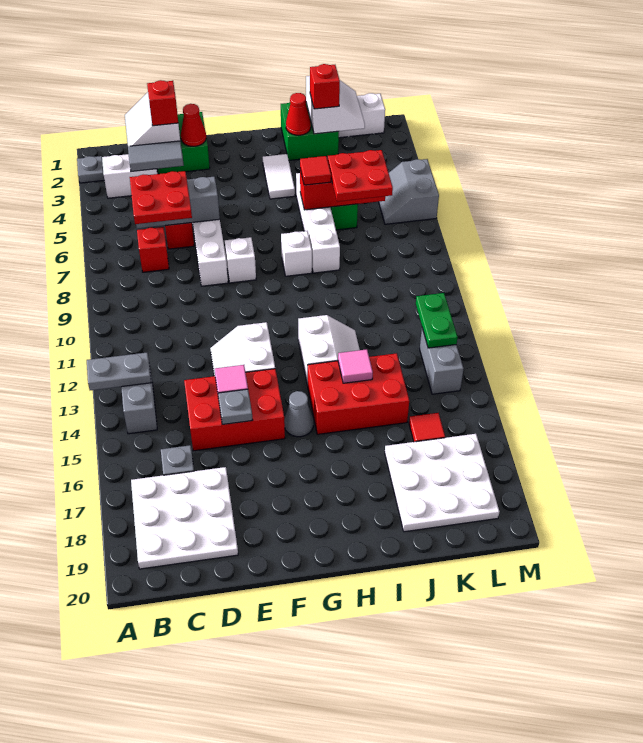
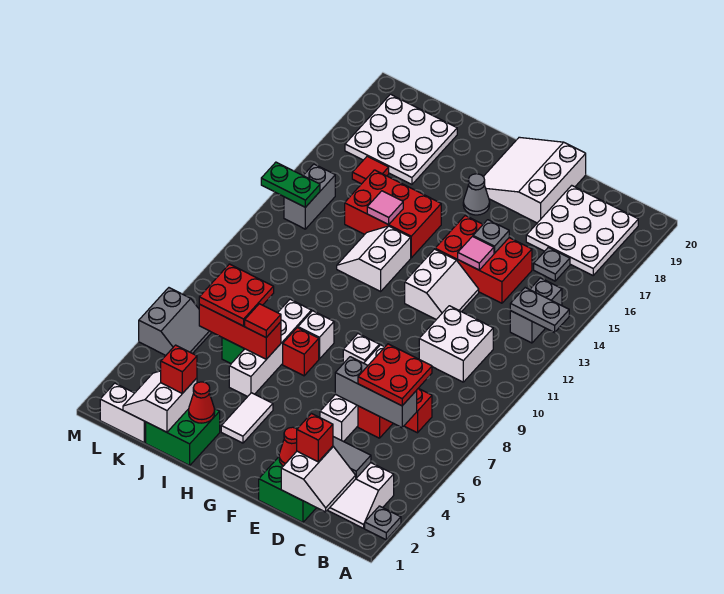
none -> white 2x2 brick [419,306,493,382]
none -> white 3x3 slope [483,137,586,223]
grey 1x1 cone [284,391,313,437] -> grey 1x1 cone moved to [463,174,490,215]
none -> red 1x1 brick [283,328,319,376]
green 1x2 plate [416,293,458,348] -> green 1x2 plate turned to [261,162,320,207]

